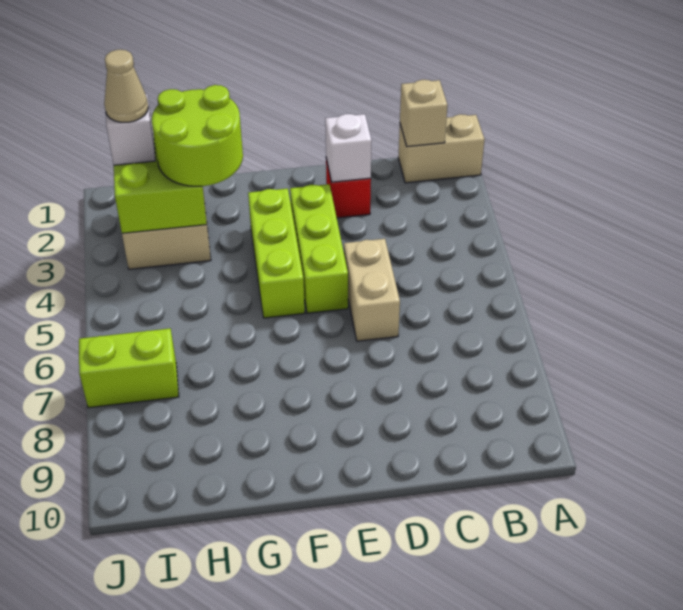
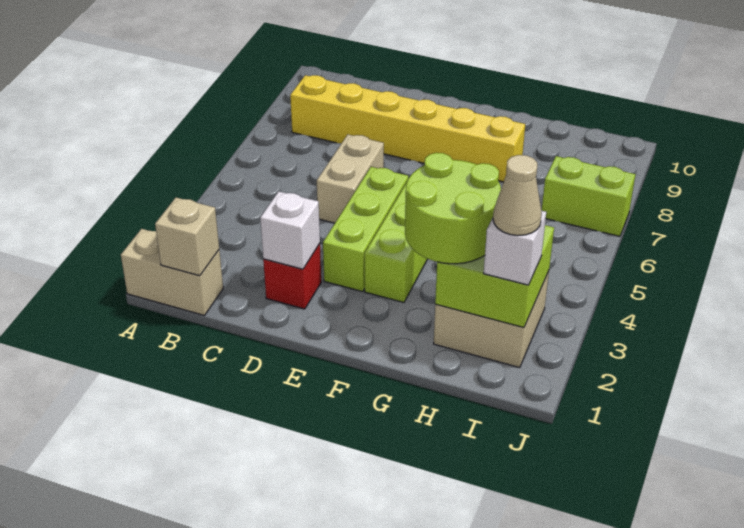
none -> yellow 1x6 brick [290,75,525,182]

